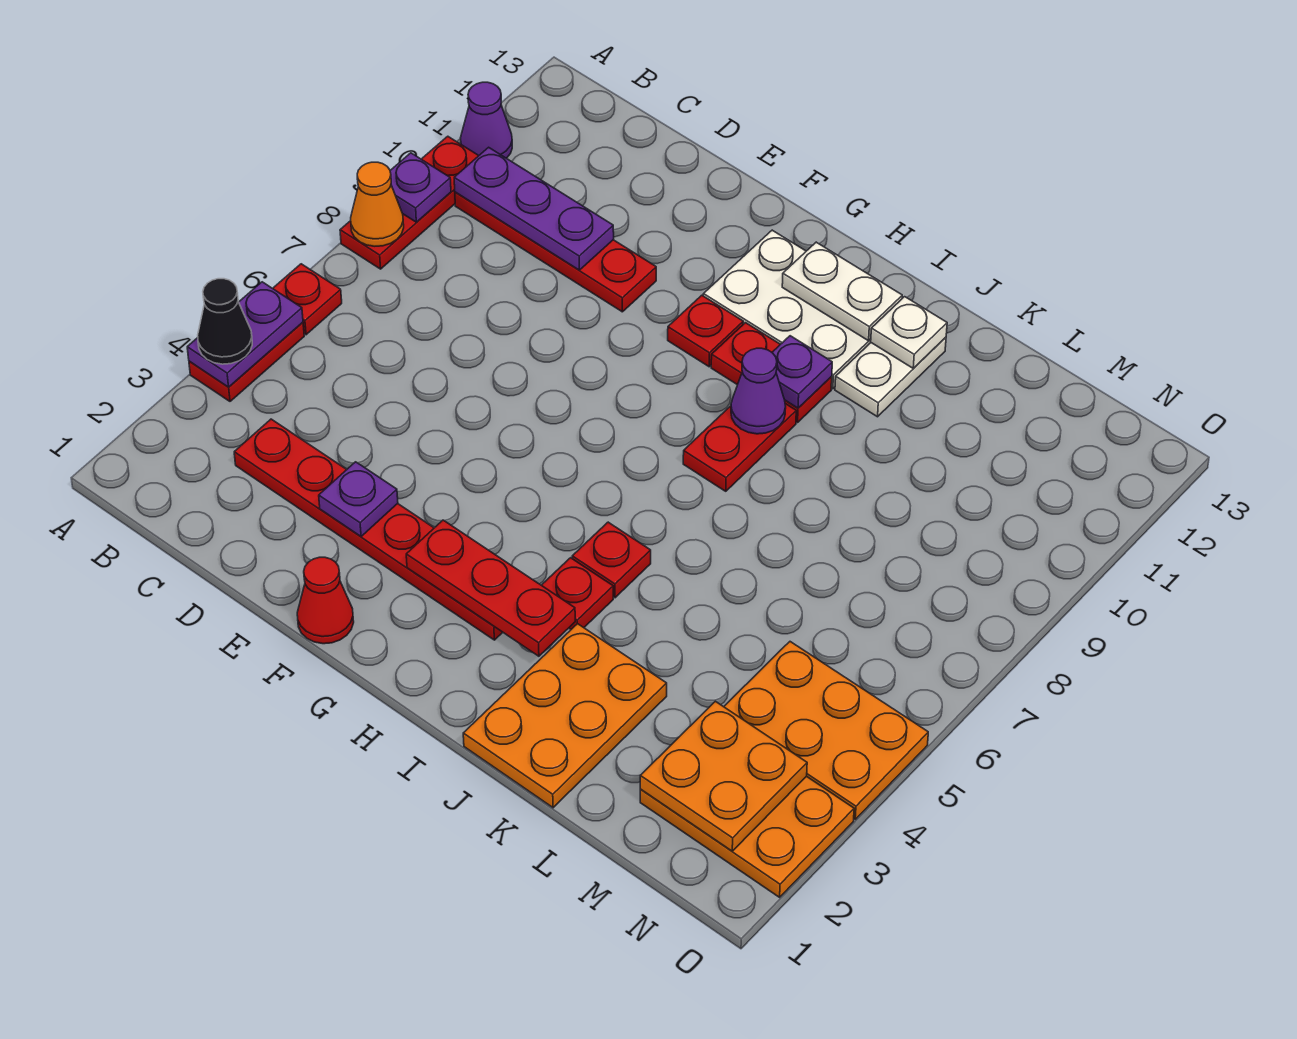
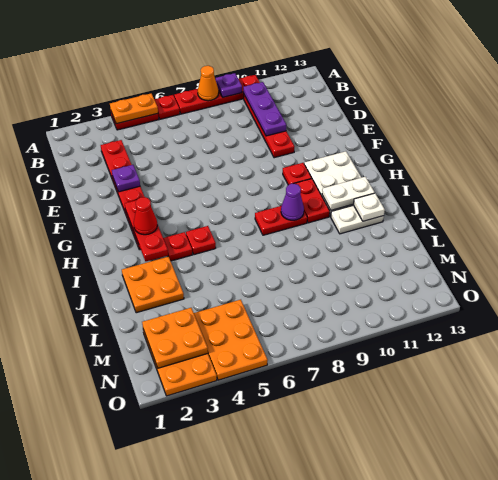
purple 1x2 plate [187,282,303,387] -> orange 1x2 plate [110,94,158,124]
black 1x1 cone [198,279,252,364] -> none
red 1x3 plate [340,136,479,269] -> red 1x4 plate [174,75,260,114]
purple 1x1 cone [461,82,512,158] -> none
red 1x1 cone [297,557,354,644] -> red 1x1 cone moved to [134,197,157,235]
white 1x2 plate [782,242,902,341] -> white 1x2 plate turned to [322,177,375,210]
purple 1x1 plate [772,336,832,408] -> none
orange 2x3 plate [463,624,667,808] -> orange 2x2 plate [122,257,184,313]

